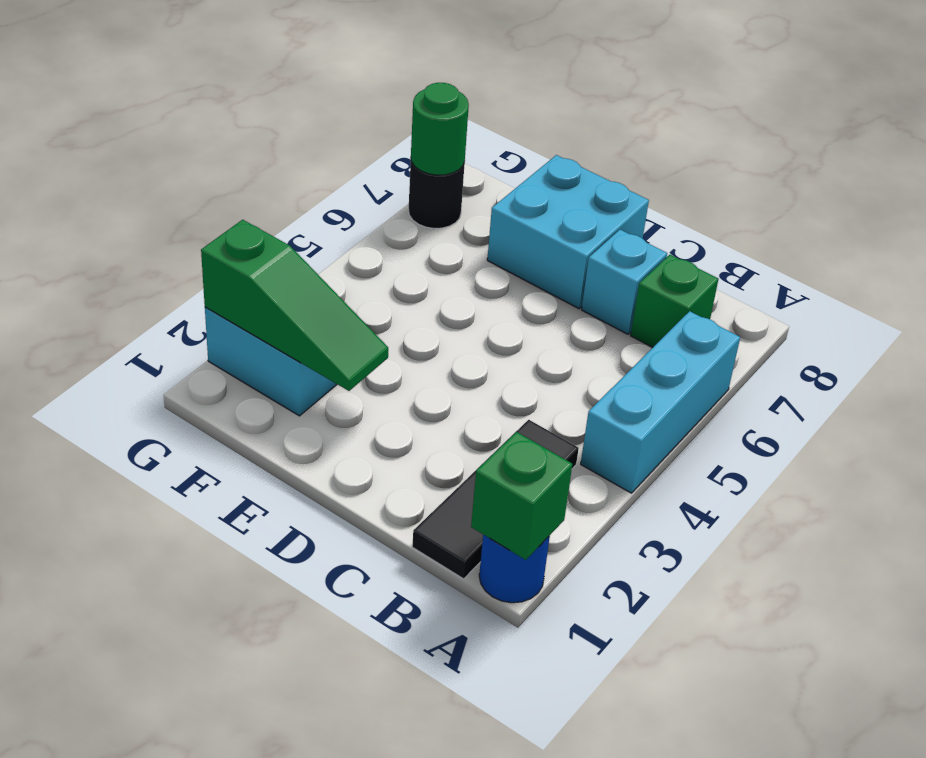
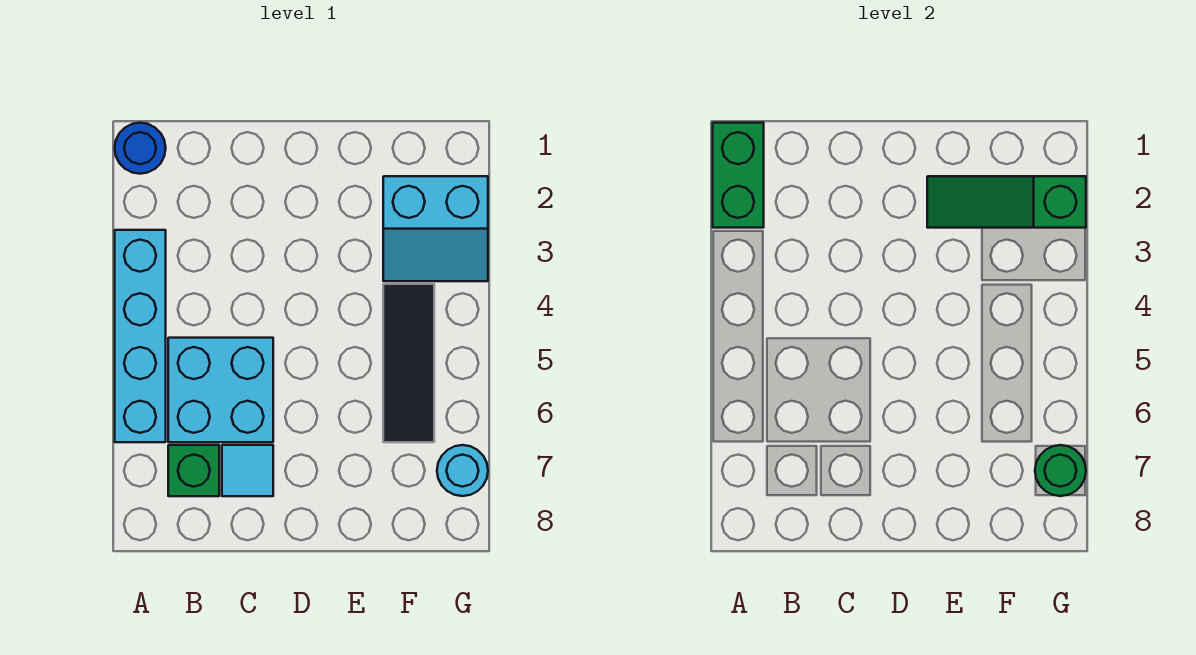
green 1x1 brick [471,432,572,560] -> green 1x2 brick [713,123,764,228]
cyan 1x3 brick [581,311,740,493] -> cyan 1x4 brick [115,230,166,442]
black 1x3 tile [412,420,579,579] -> black 1x3 tile moved to [383,284,434,442]
cyan 1x1 brick [582,230,667,334] -> cyan 1x1 tile [222,445,273,496]
cyan 2x2 brick [487,155,649,309] -> cyan 2x2 brick moved to [168,338,273,442]
black 1x1 round brick [409,161,465,228] -> cyan 1x1 round brick [437,445,488,496]

